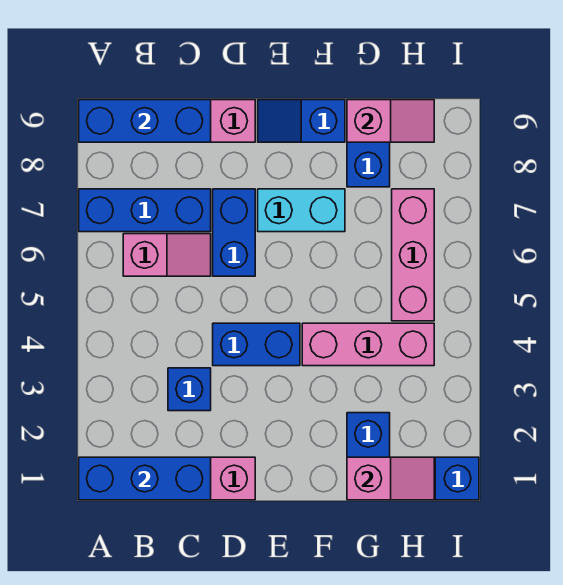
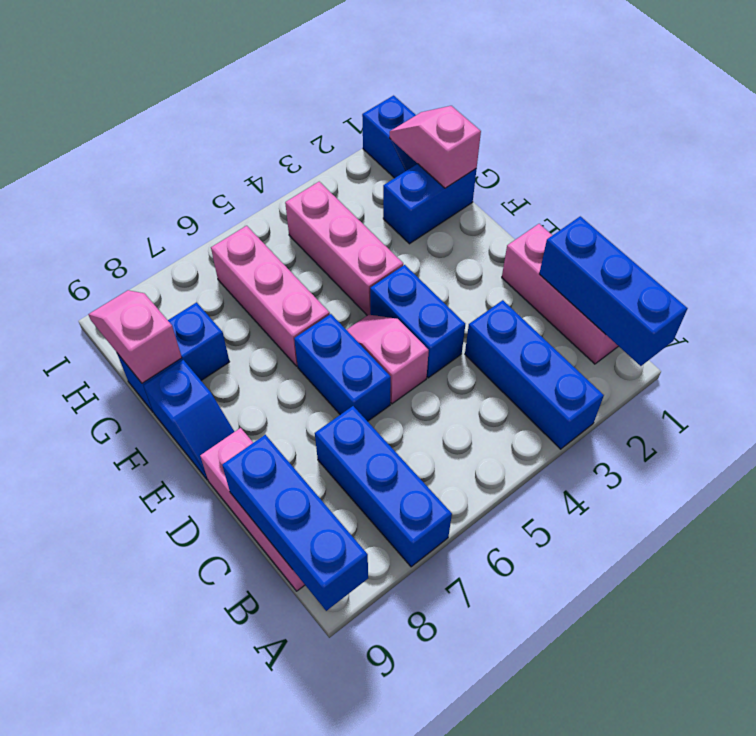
pink 1x2 slope [123,234,211,276] -> pink 1x2 slope moved to [347,315,429,404]
blue 1x1 brick [168,368,211,411] -> blue 1x3 brick [465,300,604,449]
blue 1x2 brick [213,189,255,276] -> blue 1x2 brick turned to [294,314,391,421]
cyan 1x2 brick [258,189,345,232] -> none
pink 1x3 brick [392,189,434,321] -> pink 1x3 brick turned to [211,226,330,366]

